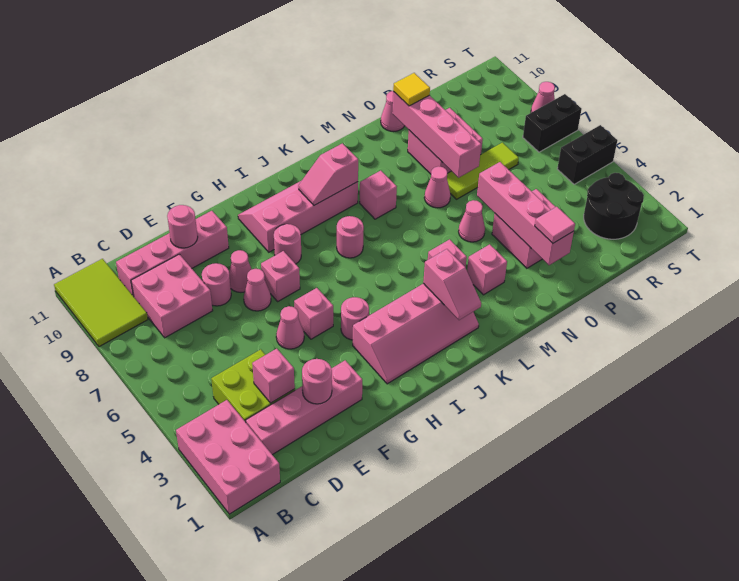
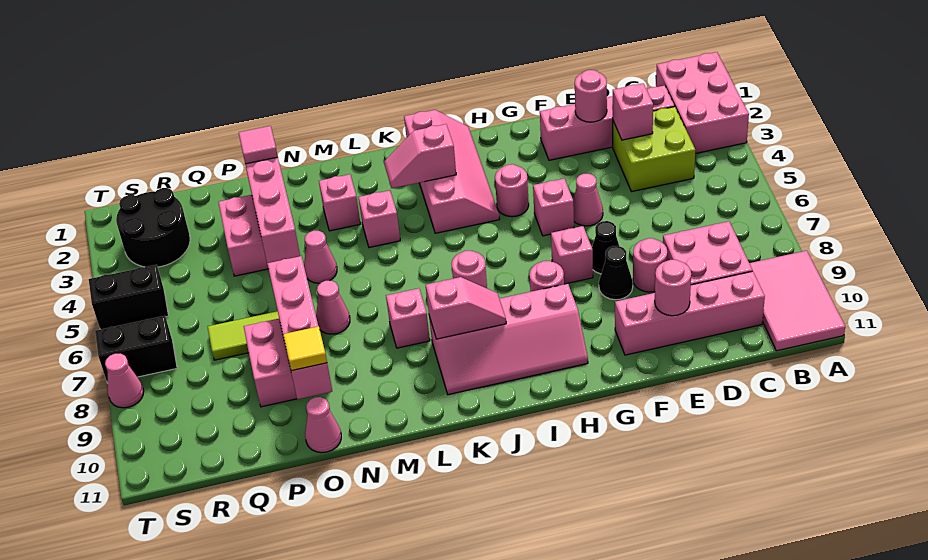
lime 2x3 tile [54,259,148,347] -> pink 2x3 tile [749,251,845,351]
pink 1x1 cone [244,269,271,311] -> black 1x1 cone [592,221,619,274]
pink 1x1 cone [229,250,252,292] -> black 1x1 cone [599,246,633,300]
pink 2x4 slope [353,283,479,384] -> pink 2x4 slope turned to [404,110,500,233]
pink 1x2 slope [423,249,481,320] -> pink 1x2 slope turned to [384,124,456,188]

